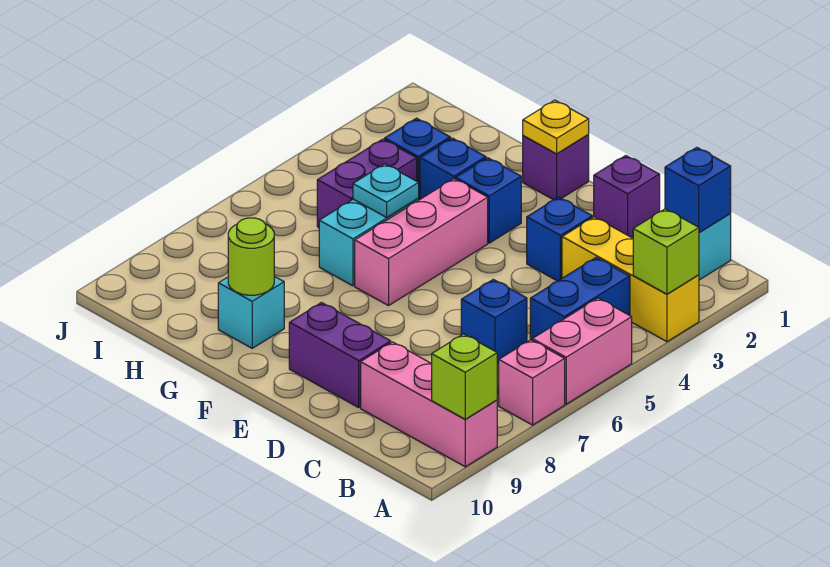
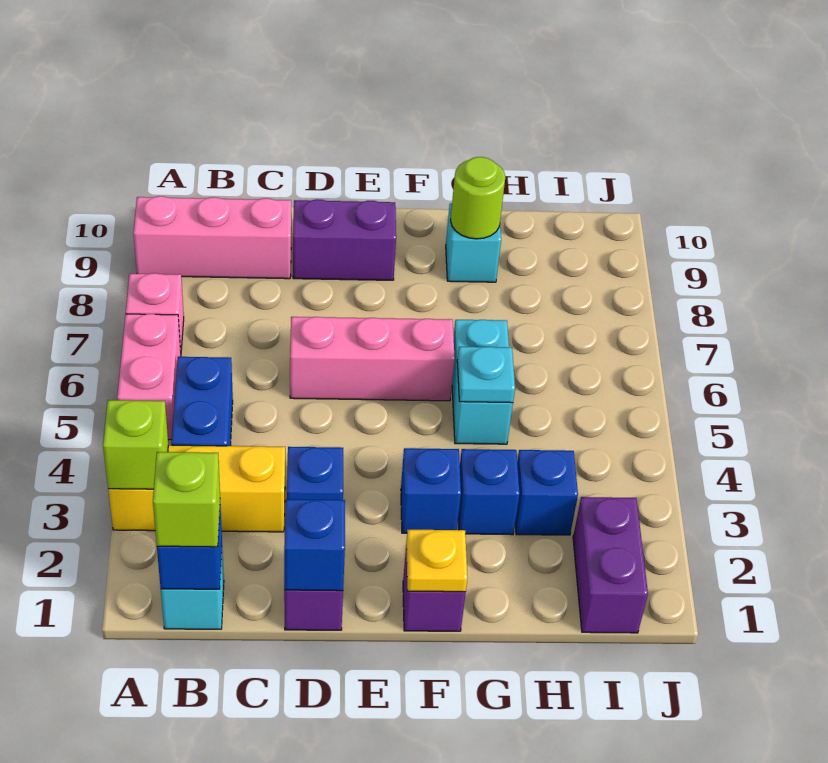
lime 1x1 brick [432,334,497,419] -> lime 1x1 brick moved to [153,452,220,547]
blue 1x1 brick [461,279,527,364] -> blue 1x1 brick moved to [284,499,345,591]
pink 1x3 brick [355,179,488,306] -> pink 1x3 brick turned to [290,317,455,401]
purple 1x2 brick [317,139,417,227] -> purple 1x2 brick moved to [573,497,648,633]

